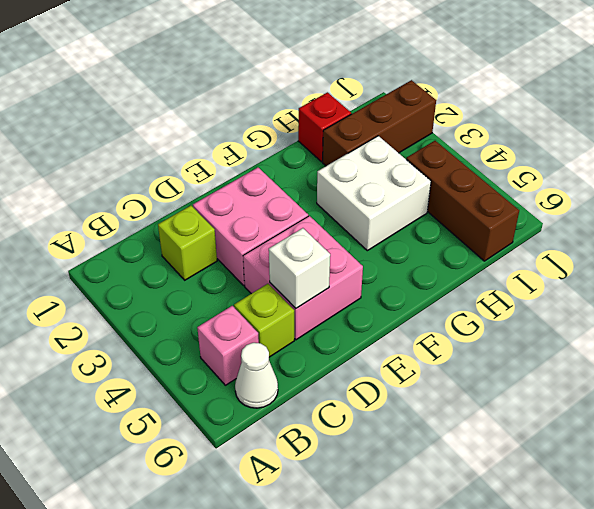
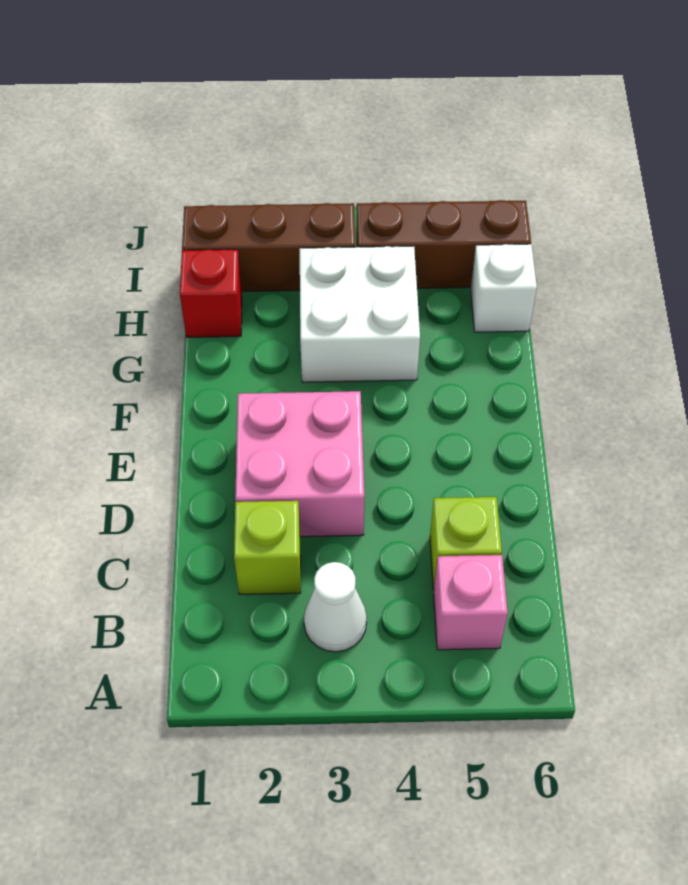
white 1x1 cone [235,343,278,408] -> white 1x1 cone moved to [304,562,367,652]
pink 2x2 brick [243,216,363,340] -> none
white 1x1 brick [269,228,330,308] -> white 1x1 brick moved to [471,244,537,332]
brown 1x3 brick [323,80,436,166] -> brown 1x3 brick turned to [182,203,355,291]

